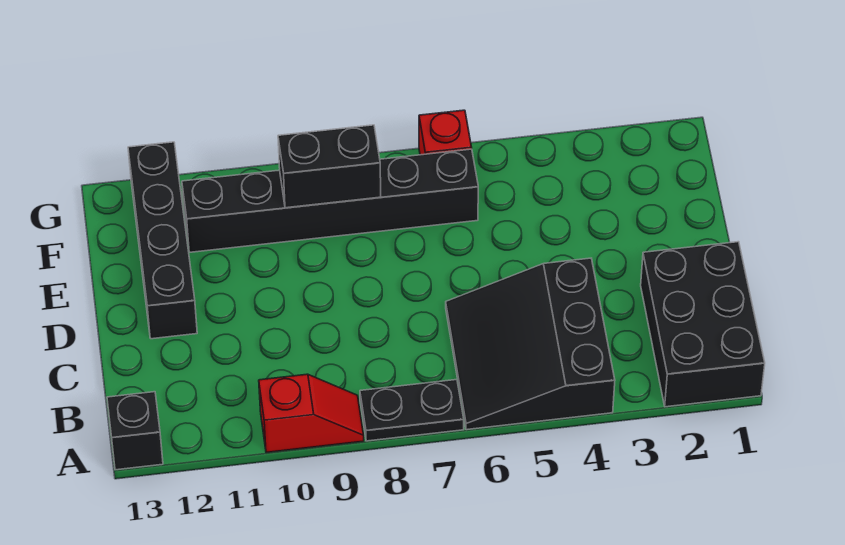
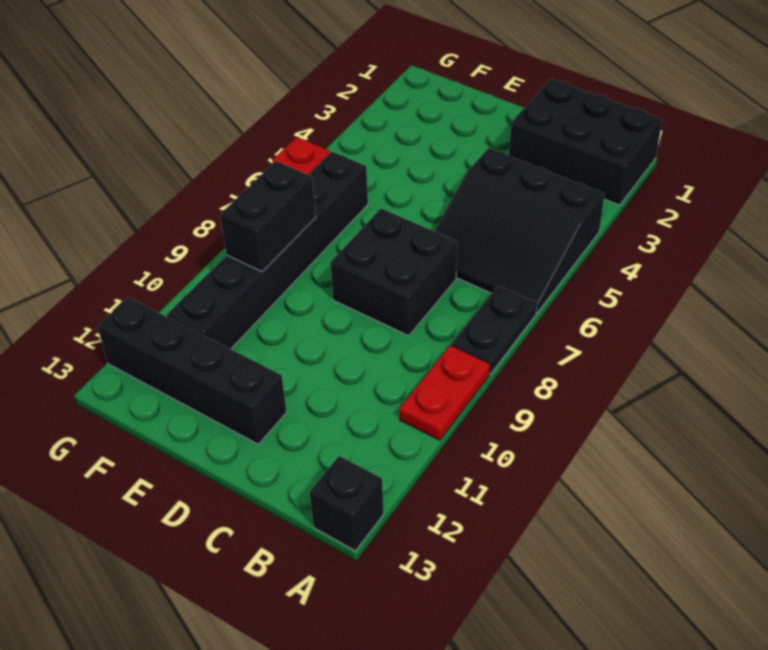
red 1x2 slope [259,374,364,453] -> red 1x2 plate [399,345,490,440]
none -> black 2x2 brick [330,209,457,336]

